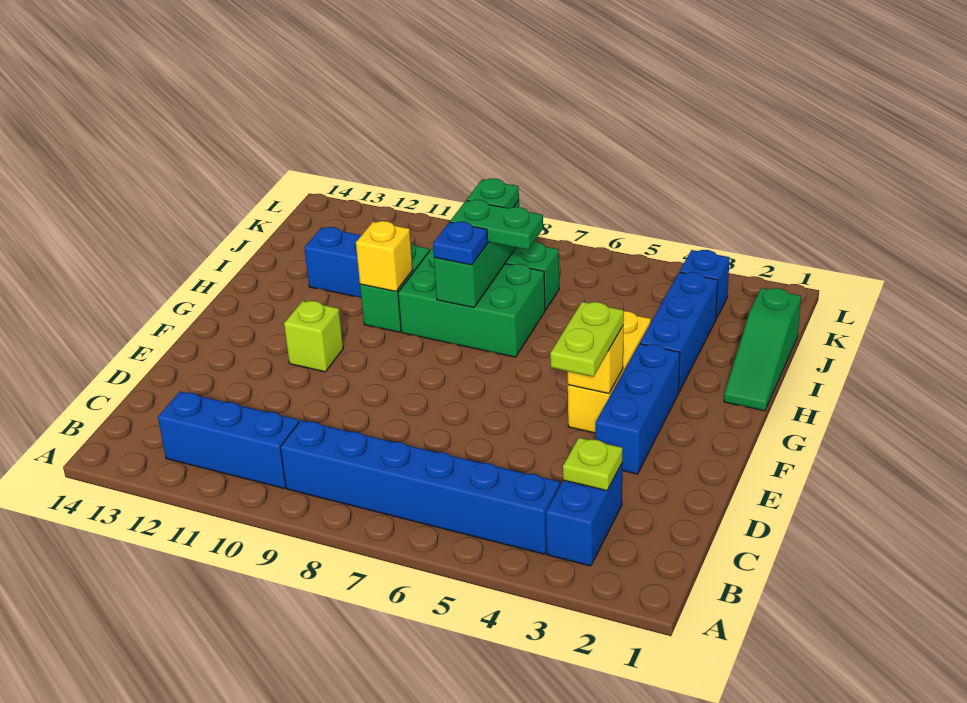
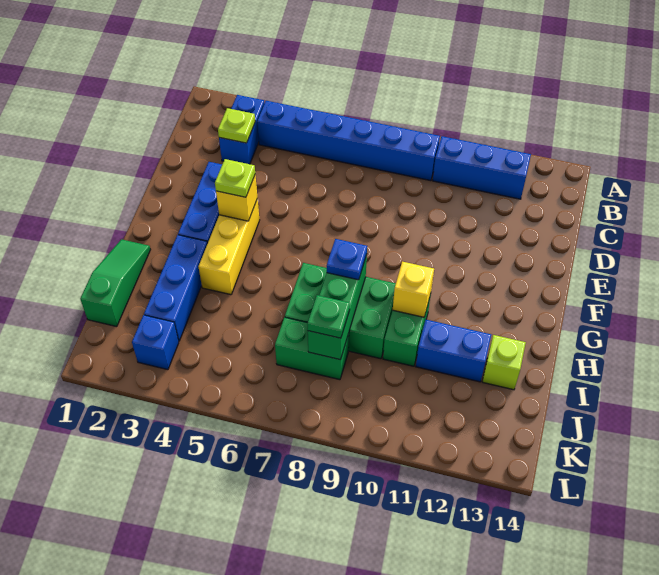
lime 1x2 plate [550,302,624,377] -> lime 1x1 plate [215,159,255,197]
lime 1x1 brick [284,301,343,372] -> lime 1x1 brick moved to [482,335,526,390]
green 1x2 plate [450,200,543,250] -> none

